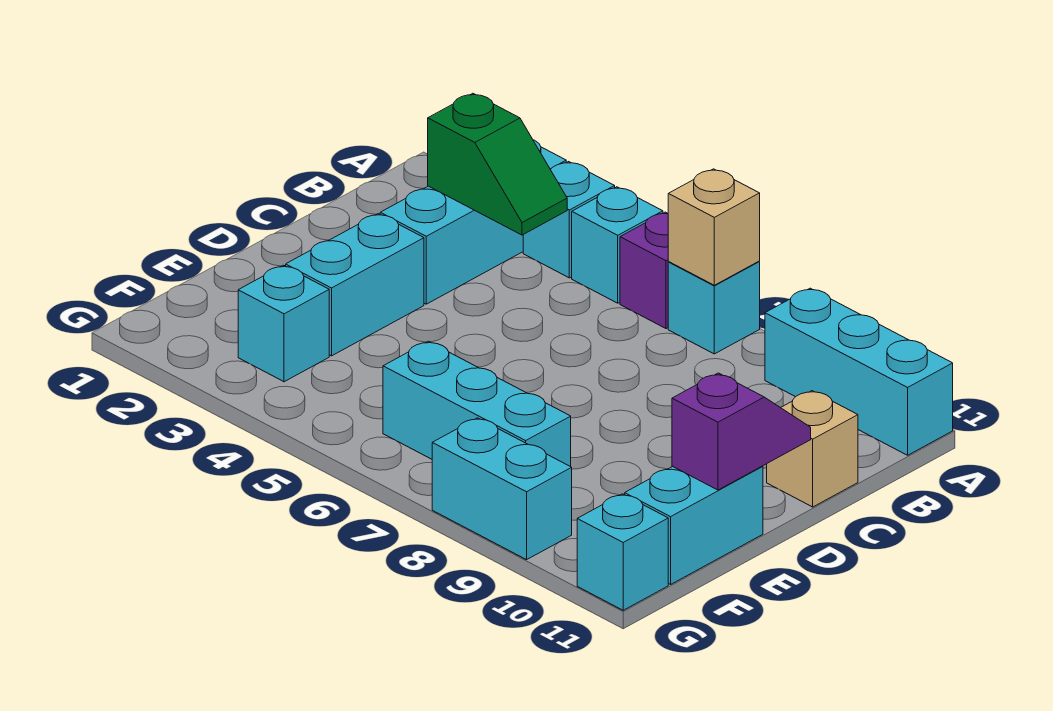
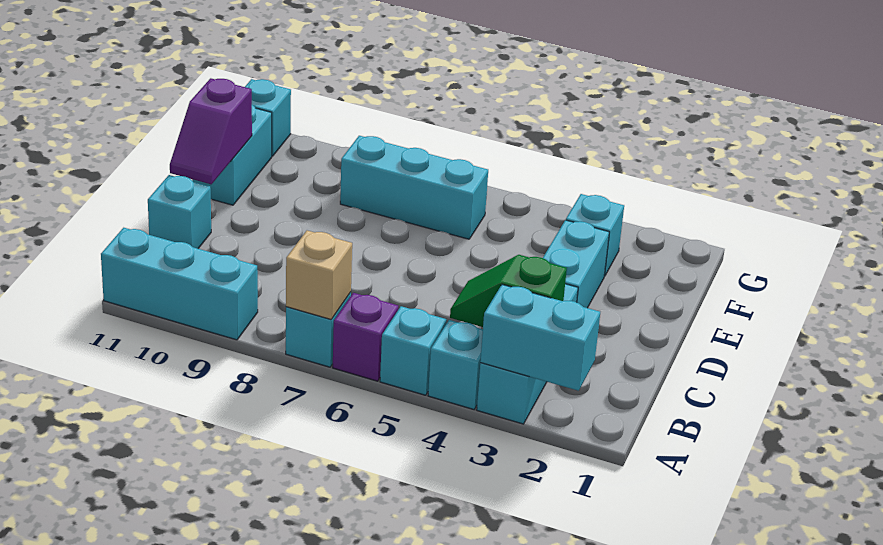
tan 1x1 brick [767,391,858,507] -> cyan 1x1 brick [148,175,211,248]
cyan 1x2 brick [432,418,572,560] -> cyan 1x2 brick moved to [480,285,600,391]

